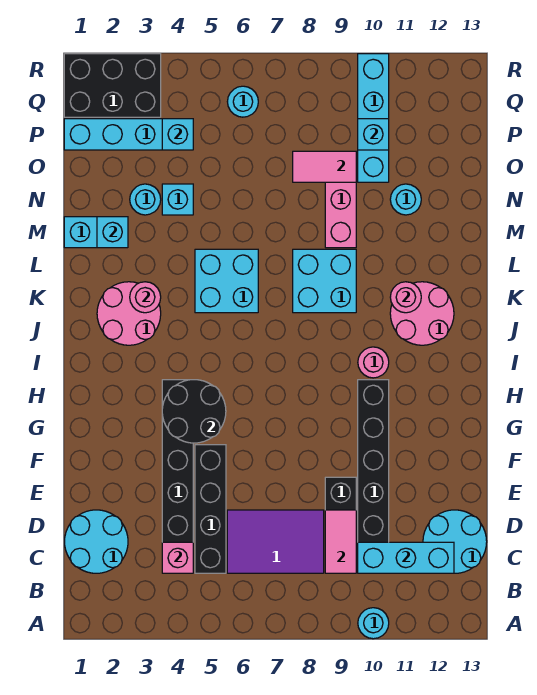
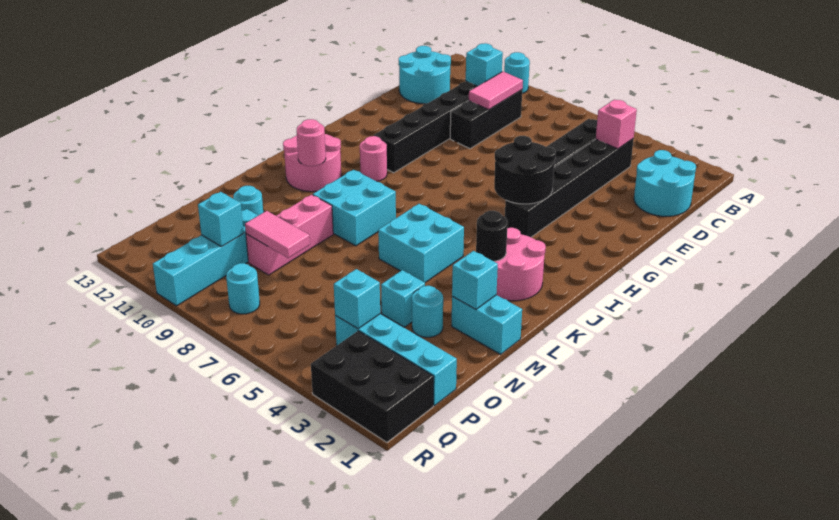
purple 2x3 tile [227,510,324,573] -> none
cyan 1x3 brick [358,542,454,573] -> cyan 1x1 brick [466,43,503,86]
pink 1x1 round brick [130,282,161,313] -> black 1x1 round brick [476,211,508,261]
cyan 1x1 round brick [227,86,258,117] -> cyan 1x1 round brick moved to [226,263,260,314]

